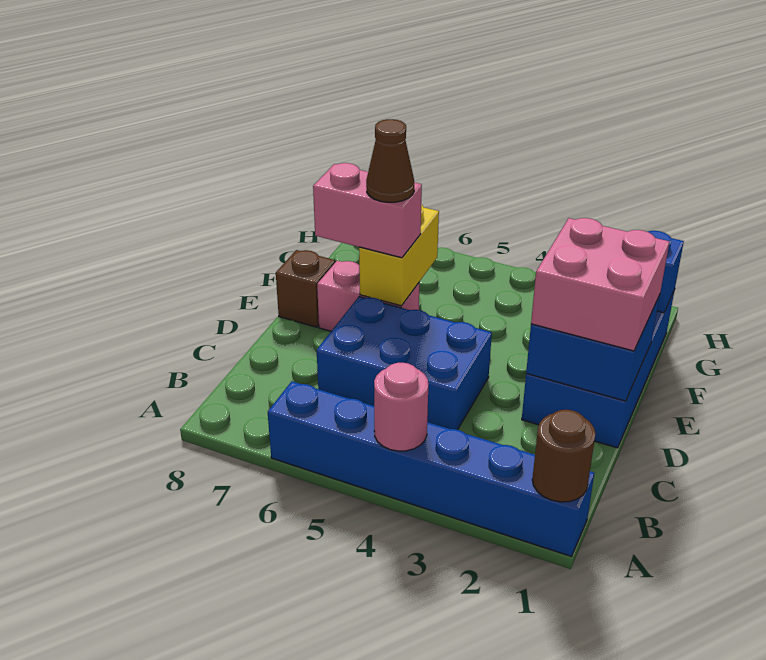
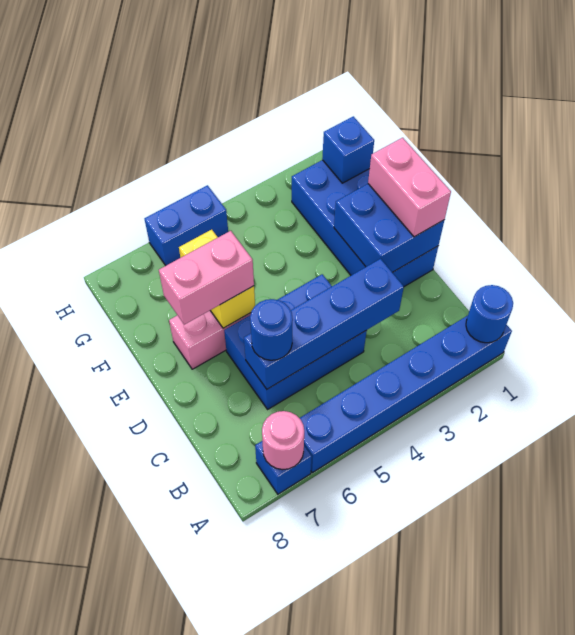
brown 1x1 round brick [532,410,596,502] -> blue 1x1 round brick [466,285,513,343]
pink 1x1 round brick [374,363,428,451] -> pink 1x1 round brick moved to [262,411,304,470]
none -> blue 1x1 brick [255,441,312,494]
none -> blue 1x4 brick [244,259,404,389]
none -> blue 1x1 round brick [250,299,293,360]
pink 2x2 brick [531,218,669,351] -> pink 1x2 brick [368,138,451,237]
brown 1x1 cone [366,119,414,202] -> none
brown 1x1 brick [276,250,335,327] -> none
none -> blue 1x2 brick [144,185,228,266]

